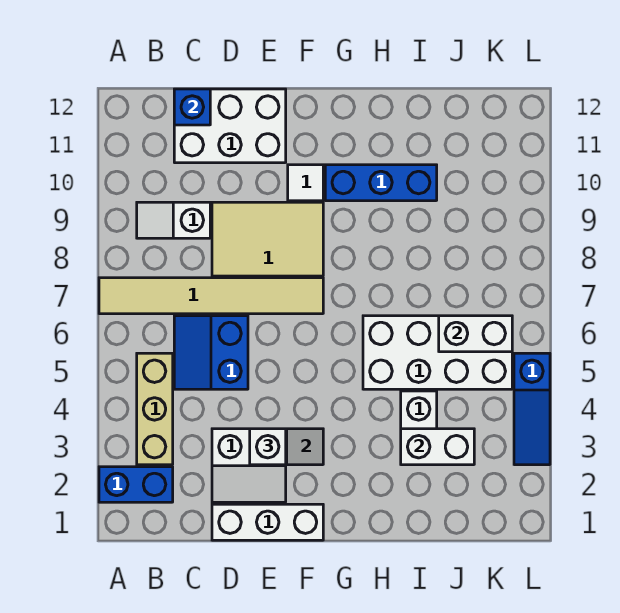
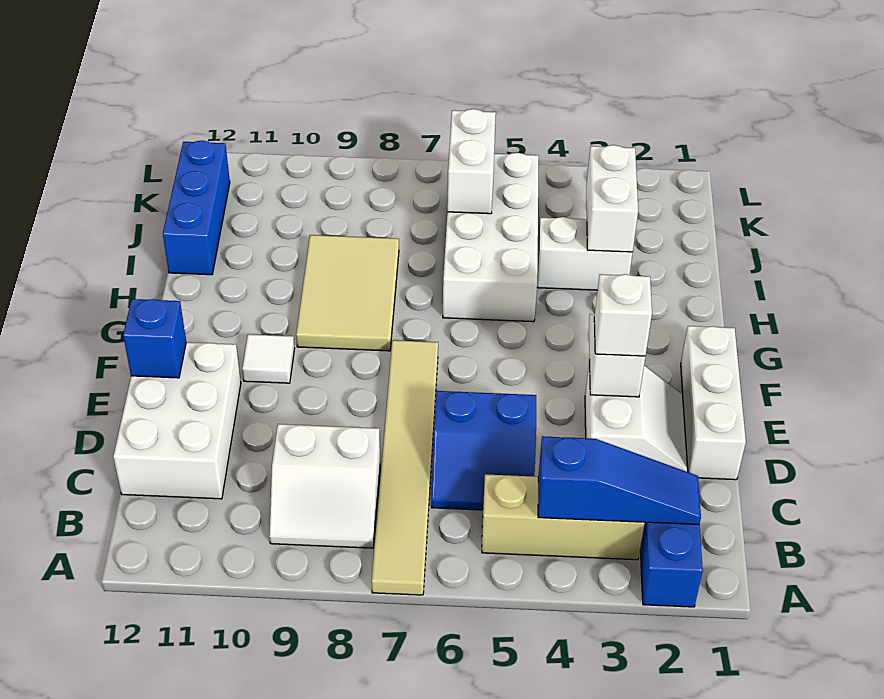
white 1x2 slope [137,202,210,238] -> white 2x2 slope [269,424,380,548]
blue 1x1 brick [174,89,210,125] -> blue 1x1 brick moved to [123,299,186,378]
tan 2x3 tile [212,202,323,276] -> tan 2x3 tile moved to [296,235,399,351]
blue 1x3 brick [325,165,437,201] -> blue 1x3 brick moved to [163,140,230,275]
blue 1x3 slope [514,353,550,465] -> blue 1x3 slope moved to [538,436,701,525]

